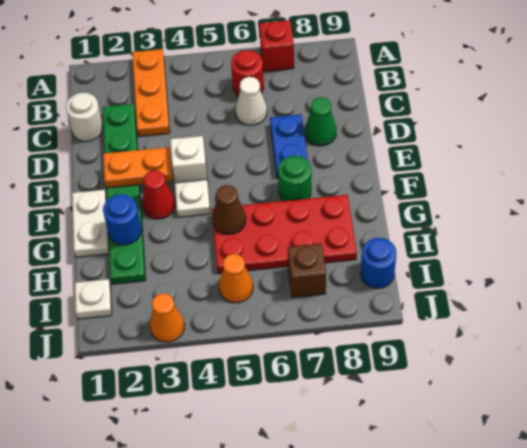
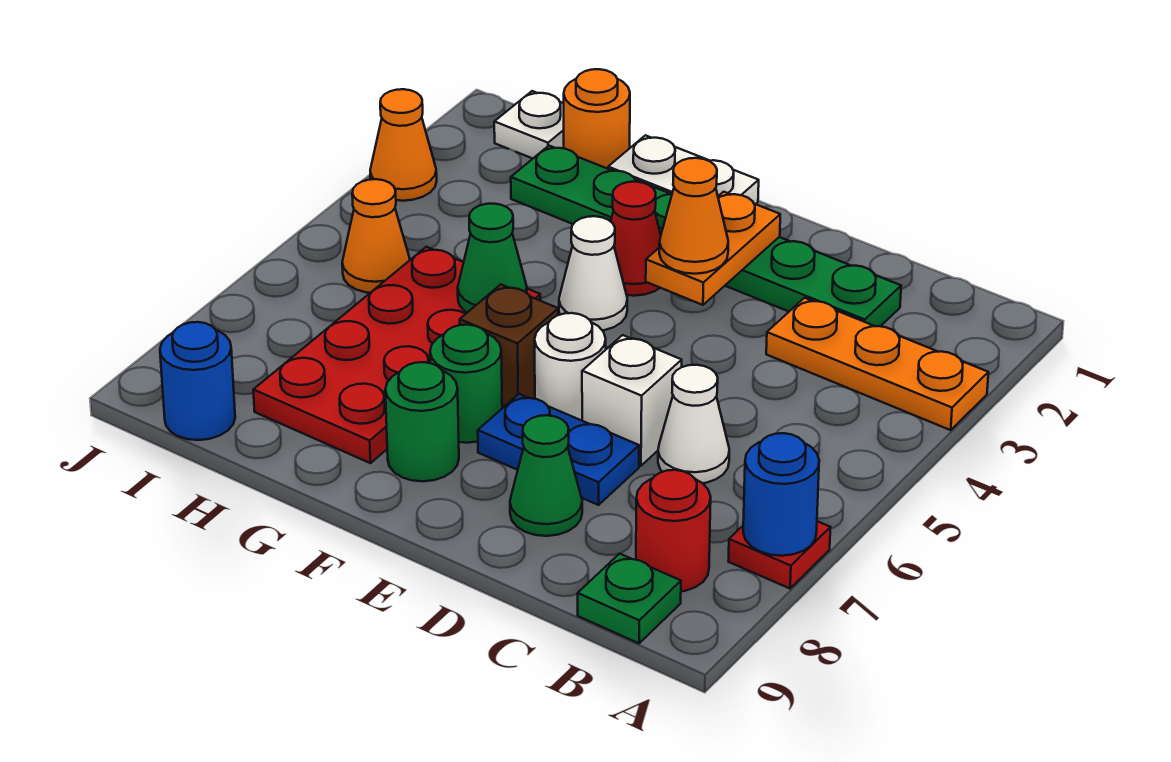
red 1x1 brick [259,20,294,71] -> red 1x1 plate [728,521,831,588]
red 1x1 round brick [231,50,264,96] -> red 1x1 round brick moved to [636,470,711,591]
none -> green 1x1 plate [578,554,681,643]
white 1x1 round brick [66,93,103,141] -> white 1x1 round brick moved to [535,313,606,421]
none -> orange 1x1 cone [659,158,728,274]
white 1x1 brick [170,136,207,183] -> white 1x1 brick moved to [582,335,682,466]
white 1x1 plate [175,180,211,217] -> white 1x1 cone [559,216,627,330]
none -> green 1x1 round brick [385,362,459,481]
blue 1x1 round brick [103,194,141,245] -> blue 1x1 round brick moved to [743,433,819,556]
brown 1x1 cone [212,185,246,234] -> green 1x1 cone [458,204,527,313]
none -> orange 1x1 round brick [564,69,630,169]
brown 1x1 brick [288,243,326,297] -> brown 1x1 brick moved to [460,285,558,407]

